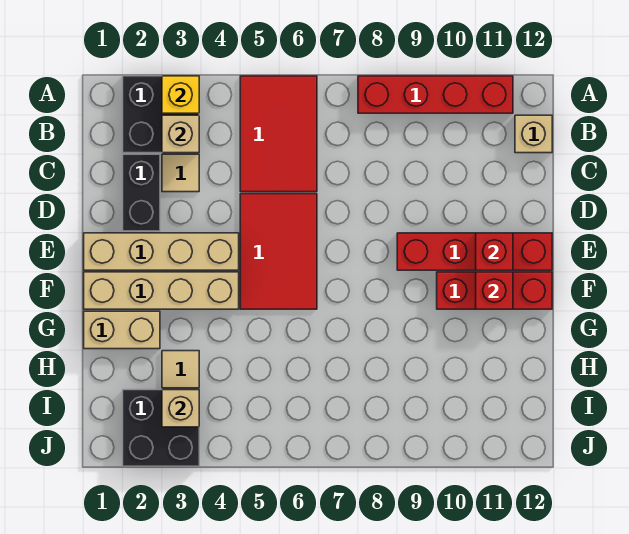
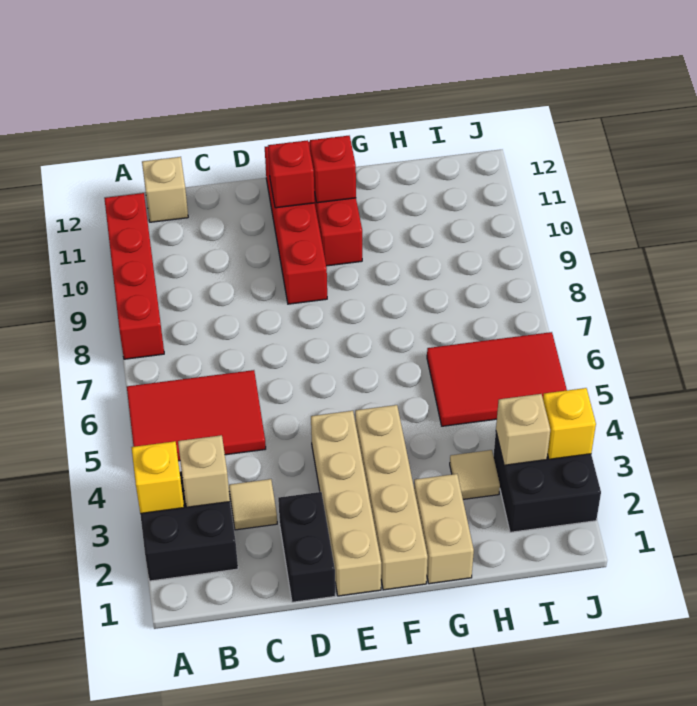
black 1x2 brick [123,154,160,231] -> black 1x2 brick turned to [278,492,335,602]
red 2x3 tile [240,194,317,309] -> red 2x3 tile moved to [427,332,567,426]
none -> yellow 1x1 brick [543,388,596,459]

